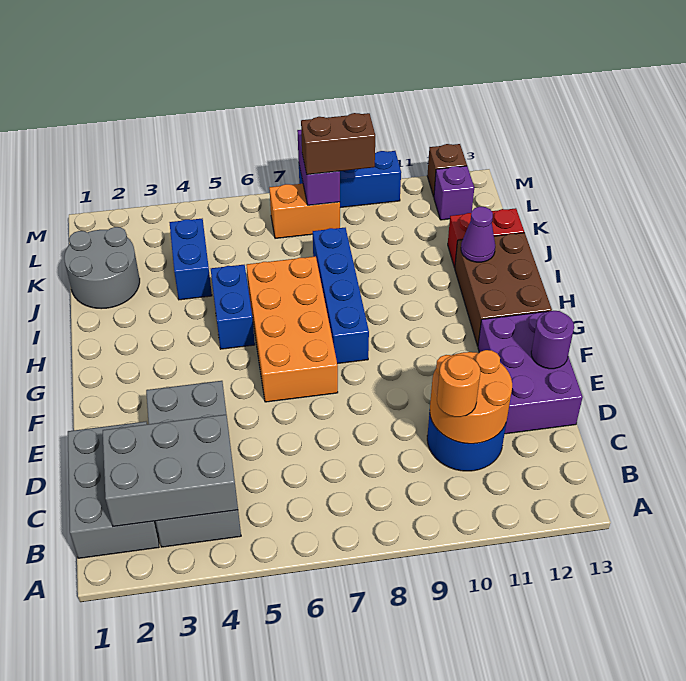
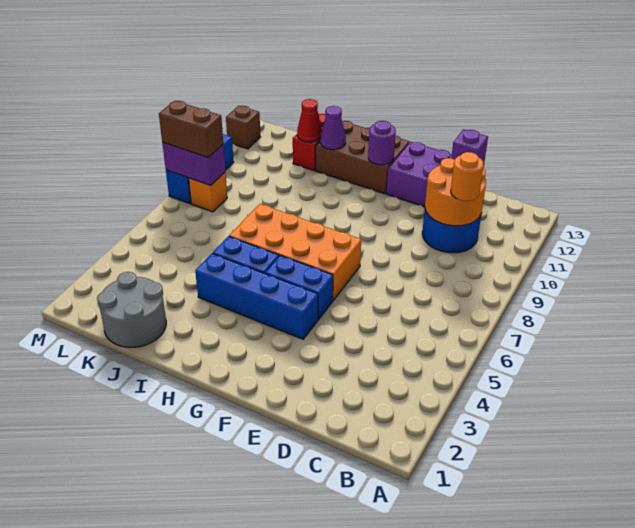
grey 2x3 brick [68,422,159,558] -> none
grey 2x3 brick [103,414,238,526] -> none
grey 2x4 brick [146,381,241,547] -> none
purple 1x1 round brick [531,311,574,369] -> purple 1x1 round brick moved to [368,121,396,165]
blue 1x4 brick [313,228,369,364] -> blue 1x4 brick moved to [195,254,318,339]
blue 1x2 brick [169,219,212,300] -> blue 1x2 brick moved to [265,255,333,320]
none -> red 1x1 cone [297,99,322,142]
orange 1x2 brick [269,184,340,238] -> orange 1x1 brick [189,172,227,212]
brown 1x2 brick [301,113,375,175] -> brown 1x2 brick turned to [159,101,223,158]
purple 1x1 brick [434,166,474,220] -> purple 1x1 brick moved to [451,129,488,163]

